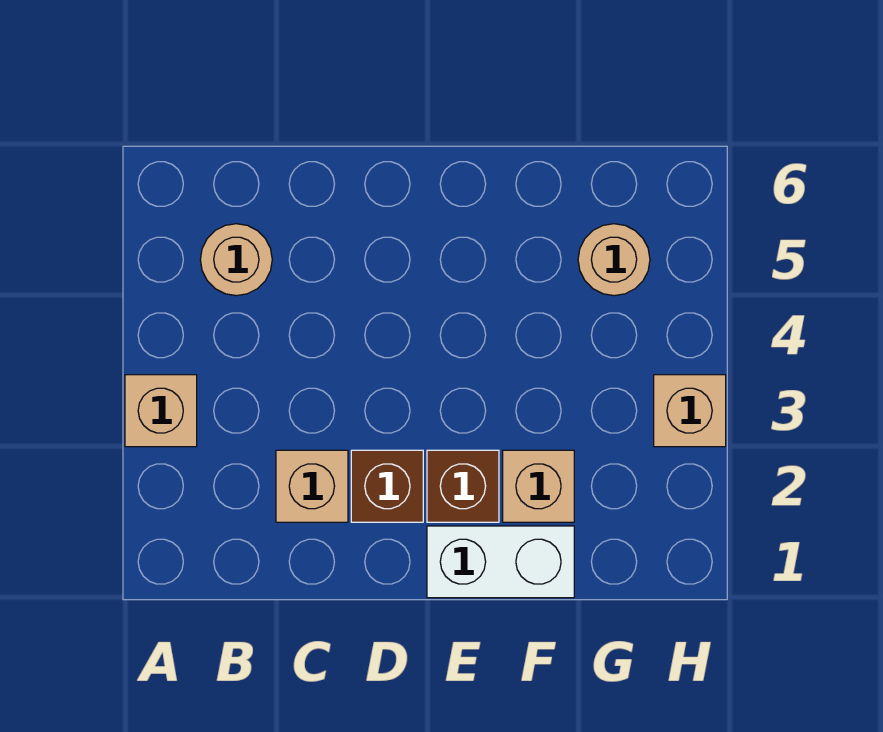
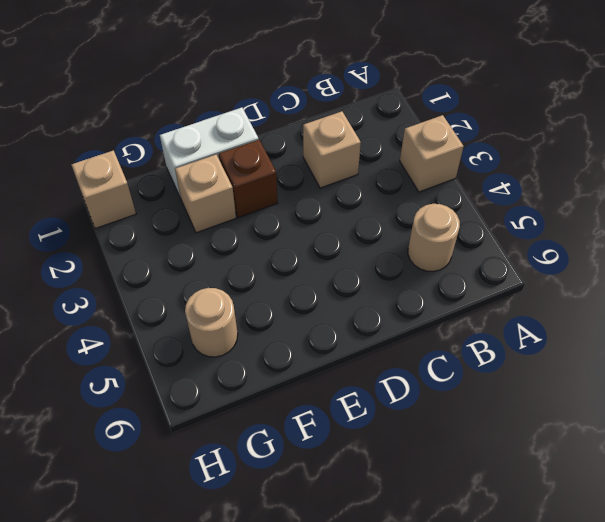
brown 1x1 brick [351,450,423,522] -> none
tan 1x1 brick [654,375,726,447] -> tan 1x1 brick moved to [72,150,136,229]

